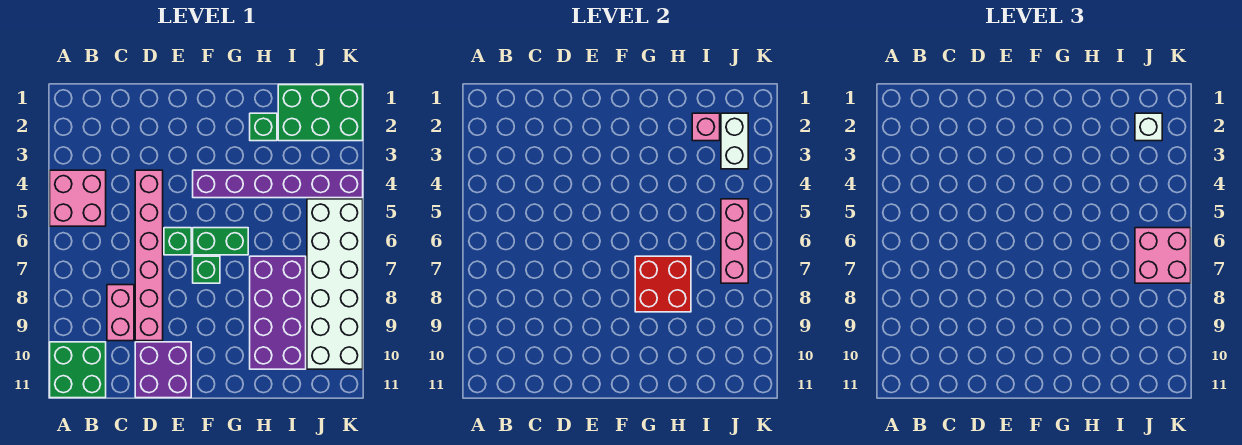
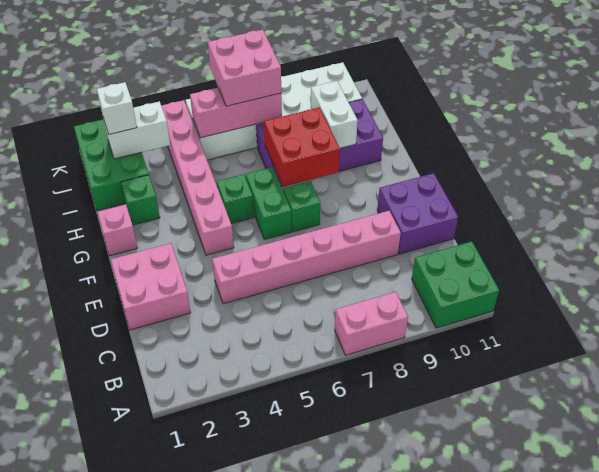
pink 2x2 brick [50,170,106,226] -> pink 2x2 brick moved to [111,243,191,330]
pink 1x2 brick [107,285,134,341] -> pink 1x2 brick moved to [335,292,408,355]
green 1x1 brick [164,228,191,255] -> green 1x1 brick moved to [217,174,254,223]
purple 1x6 brick [193,170,363,198] -> pink 1x6 brick [161,100,234,255]
none -> white 1x2 brick [311,81,358,148]
pink 1x1 brick [692,113,720,141] -> pink 1x1 brick moved to [97,205,137,256]

